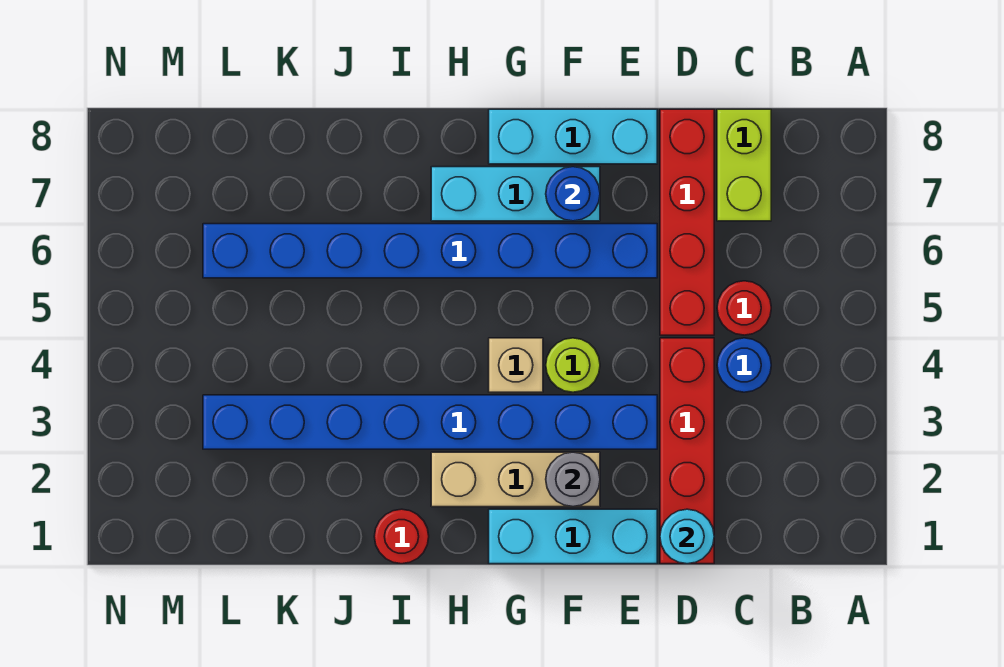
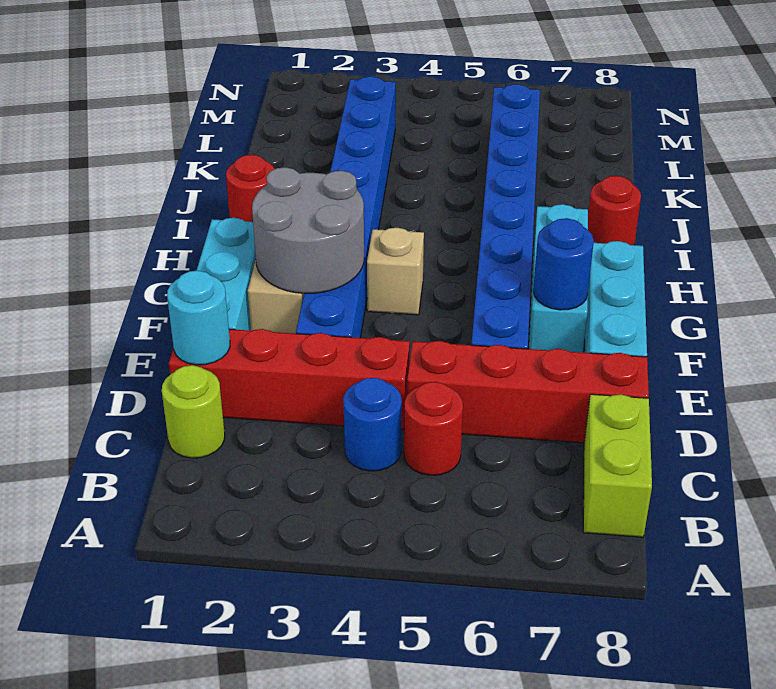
lime 1x2 brick [717,109,771,221] -> lime 1x2 brick turned to [583,394,652,537]
grey 1x1 round brick [546,452,600,507] -> grey 2x2 round brick [252,167,364,293]
lime 1x1 round brick [546,338,600,392] -> lime 1x1 round brick moved to [162,365,225,458]
none -> red 1x1 round brick [588,176,641,245]

